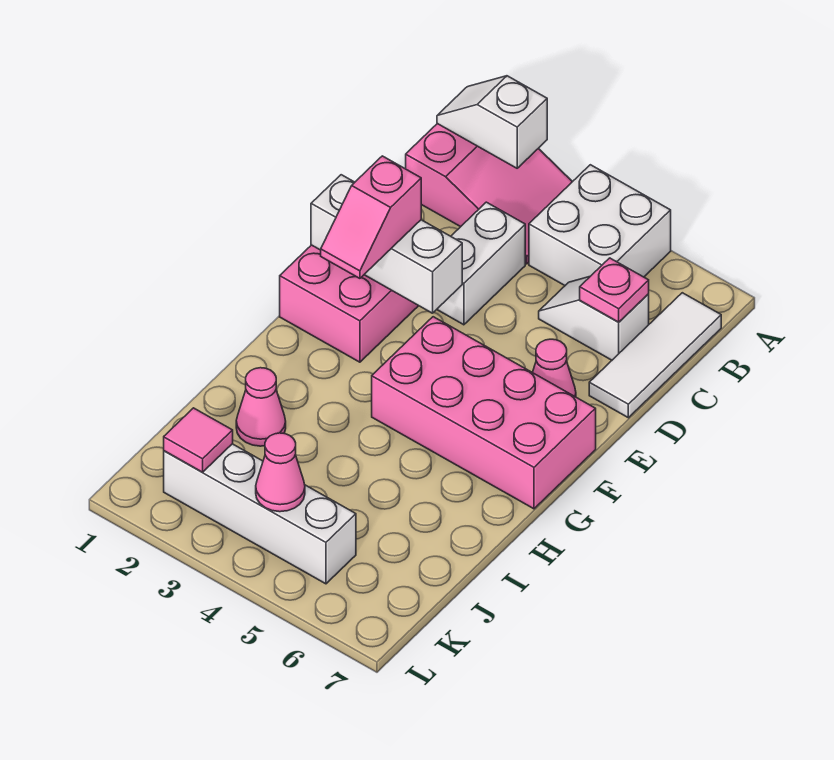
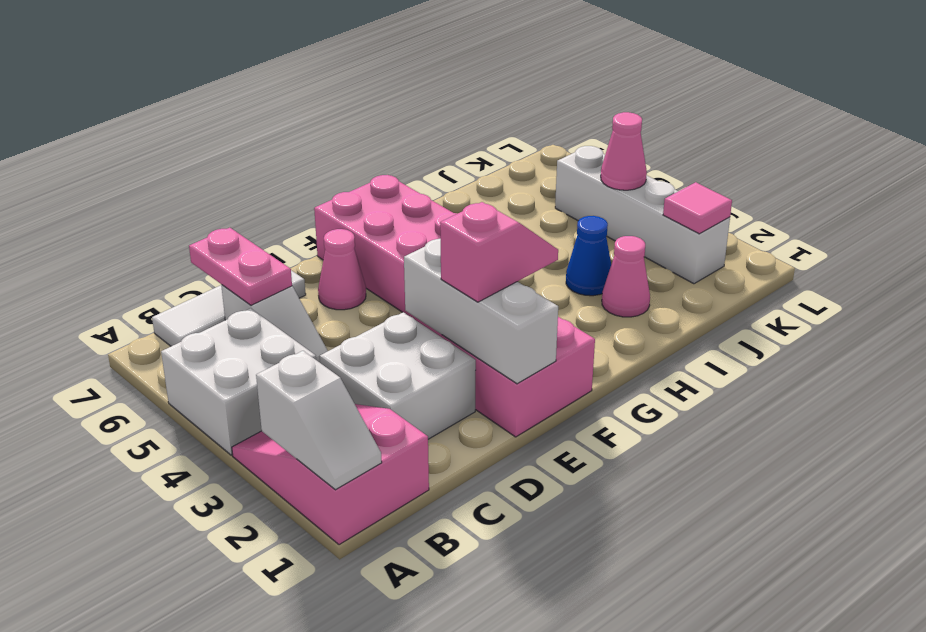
white 1x2 brick [437,202,525,325] -> white 2x2 brick [320,312,476,439]
pink 1x1 plate [580,258,649,322] -> pink 1x2 plate [189,228,292,305]
none -> blue 1x1 cone [566,216,611,296]

